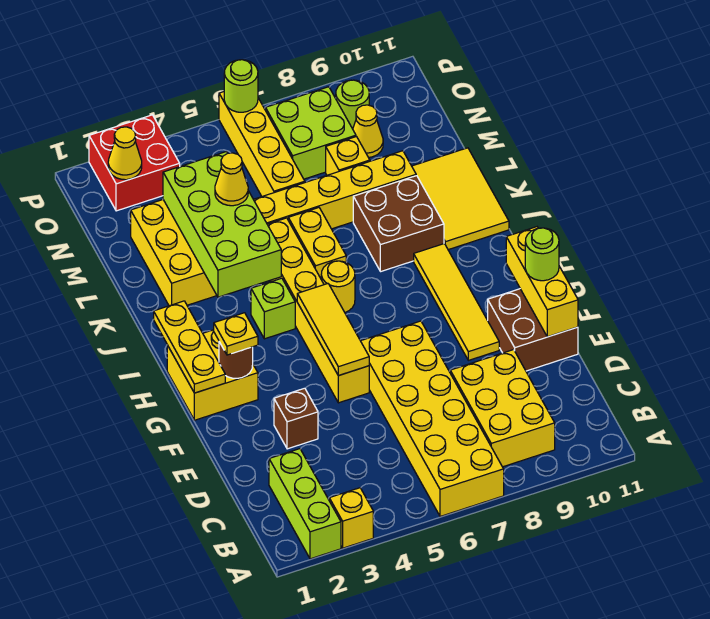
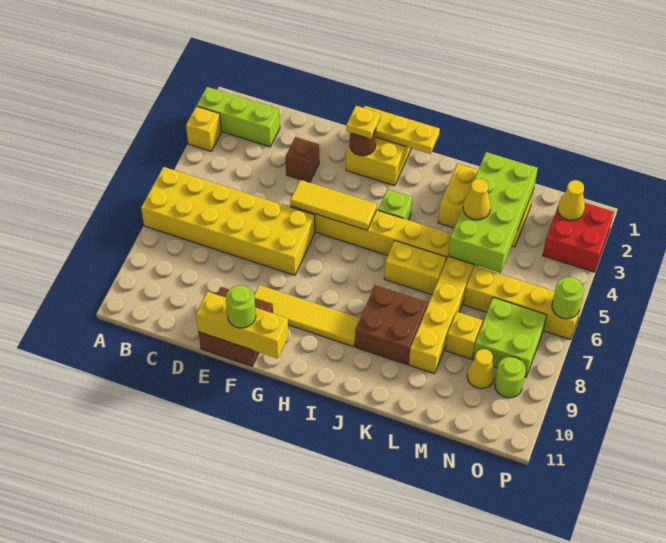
yellow 2x3 brick [450,350,555,467] -> none
yellow 1x1 round brick [321,261,355,312] -> none
lime 2x4 brick [163,152,281,297] -> lime 2x4 brick turned to [448,152,538,273]
yellow 2x3 tile [412,148,509,250] -> none

